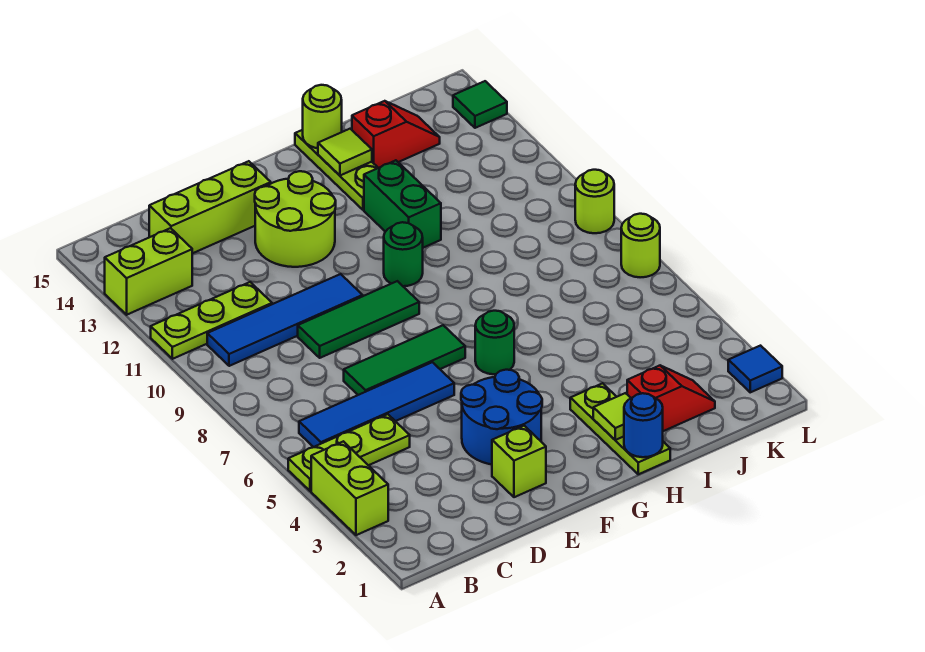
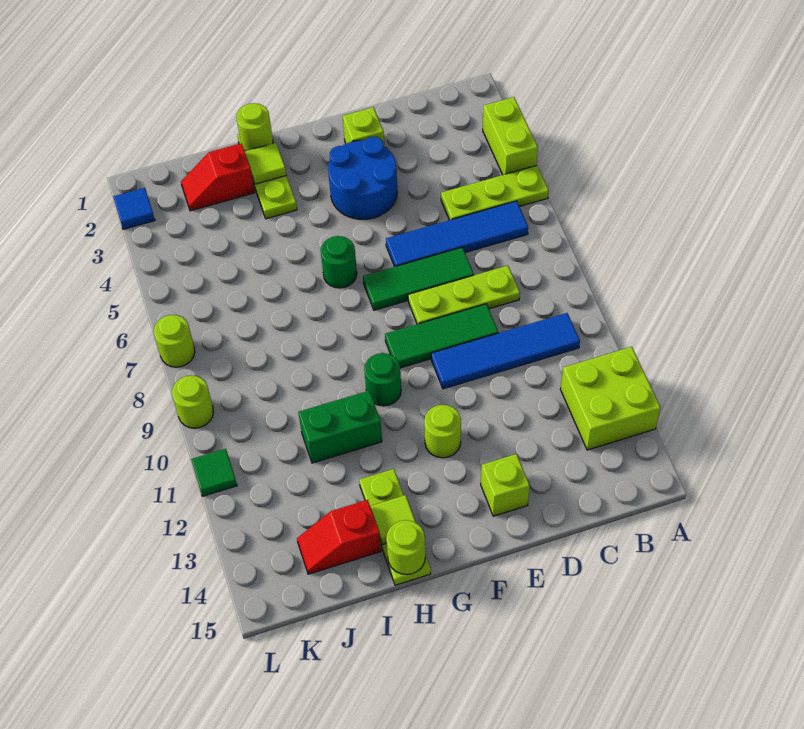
lime 1x3 plate [151,282,272,359] -> lime 1x3 plate moved to [408,266,520,324]
lime 1x2 brick [105,228,192,315] -> lime 2x2 brick [560,347,661,450]
lime 1x3 brick [149,161,271,254] -> lime 1x1 brick [481,454,530,516]
lime 2x2 round brick [255,171,336,267] -> lime 1x1 round brick [424,405,461,458]
blue 1x1 round brick [624,393,663,457] -> lime 1x1 round brick [236,103,273,151]
green 1x2 brick [364,160,441,248] -> green 1x2 brick turned to [298,391,382,463]
green 1x1 tile [453,81,507,128] -> green 1x1 tile moved to [191,449,237,496]

